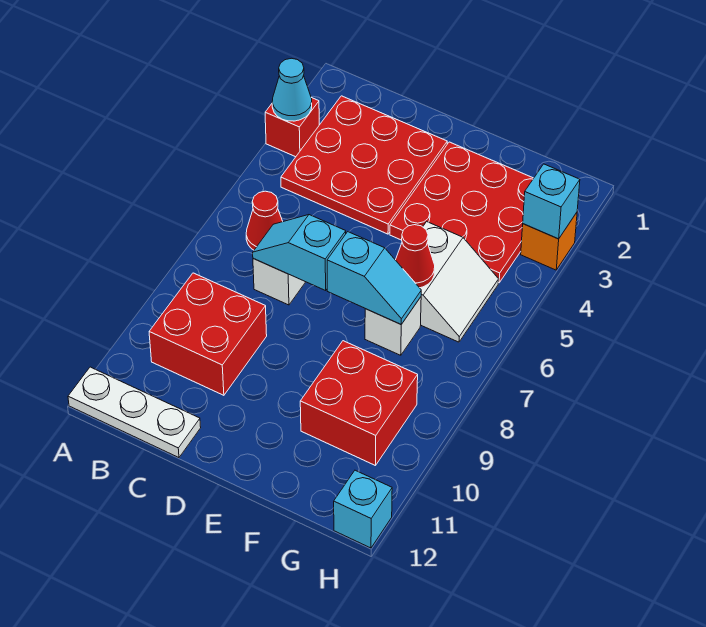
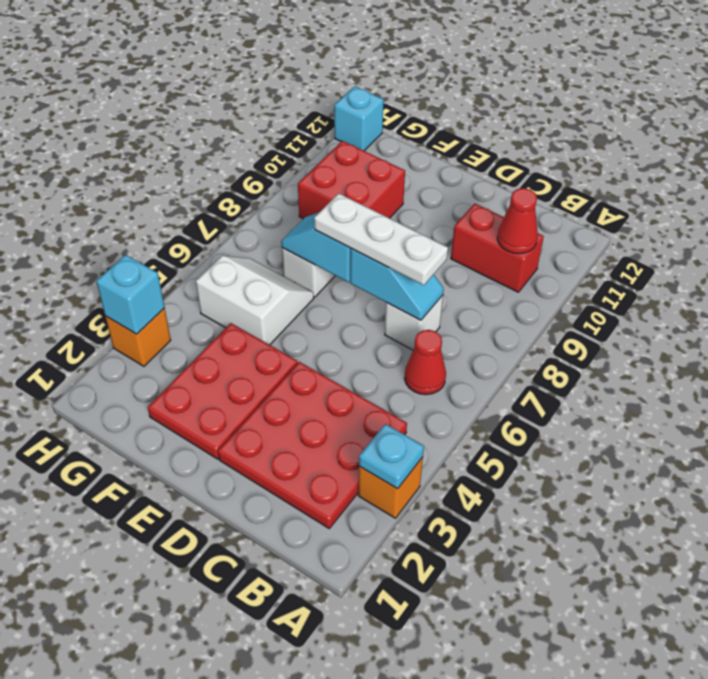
red 1x1 brick [265,98,319,157] -> orange 1x1 brick [358,457,423,518]
cyan 1x1 cone [272,58,312,121] -> cyan 1x1 plate [359,424,424,489]
white 1x3 plate [68,367,201,458] -> white 1x3 plate moved to [314,193,448,285]
red 2x2 brick [149,273,267,395] -> red 1x2 brick [451,203,544,292]
red 3x3 plate [390,142,534,283] -> red 2x3 plate [148,323,298,459]
white 2x2 slope [420,222,499,342] -> white 2x2 slope turned to [196,256,314,345]
red 1x1 cone [396,225,435,288] -> red 1x1 cone moved to [497,188,538,254]

